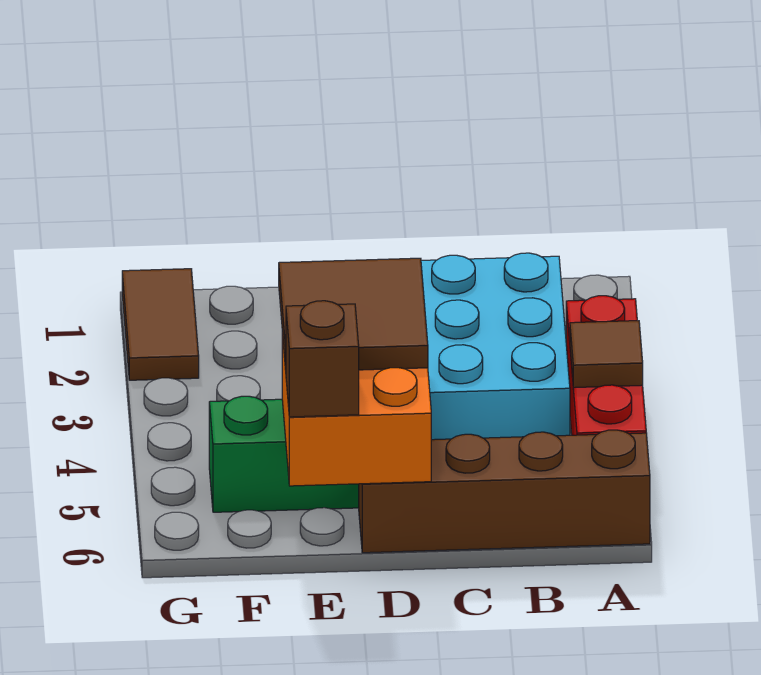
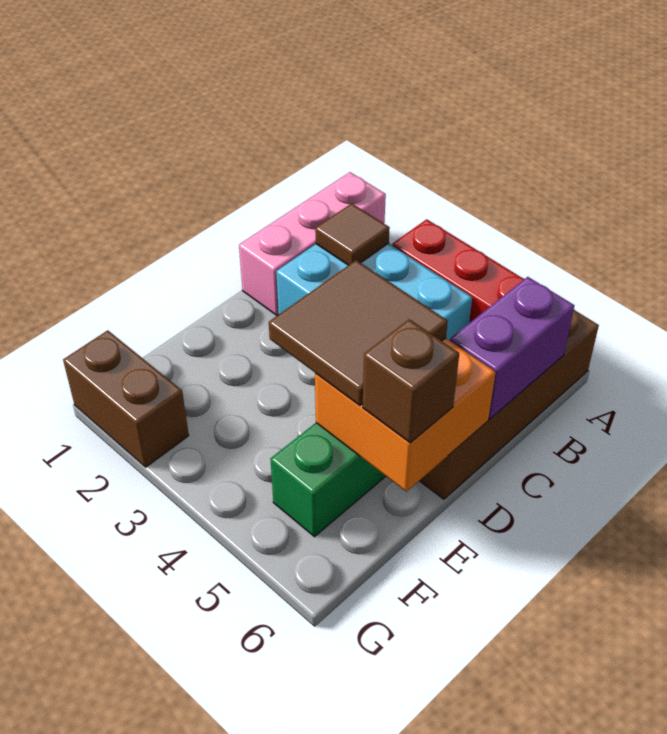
none -> pink 1x3 brick [239,172,386,315]
brown 1x1 tile [570,321,643,388] -> brown 1x1 tile moved to [315,203,390,265]
none -> purple 1x2 brick [450,277,574,419]
brown 1x2 tile [122,269,199,380] -> brown 1x2 brick [63,330,189,467]

